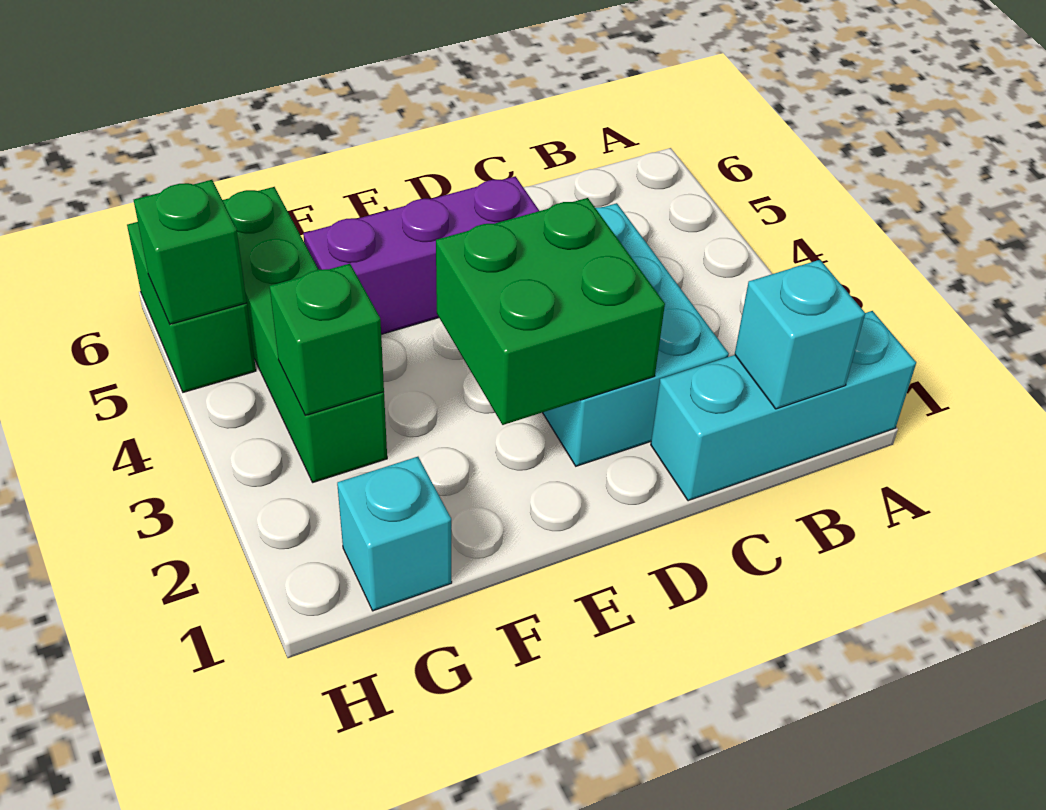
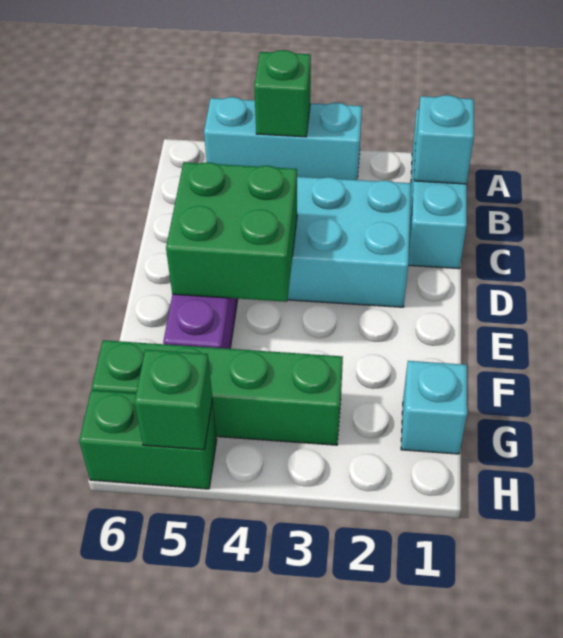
none -> cyan 1x3 brick [204,97,362,180]
green 2x2 brick [436,198,665,425] -> green 2x2 brick moved to [166,162,297,302]
green 1x1 brick [270,264,384,416] -> green 1x1 brick moved to [254,50,311,137]

